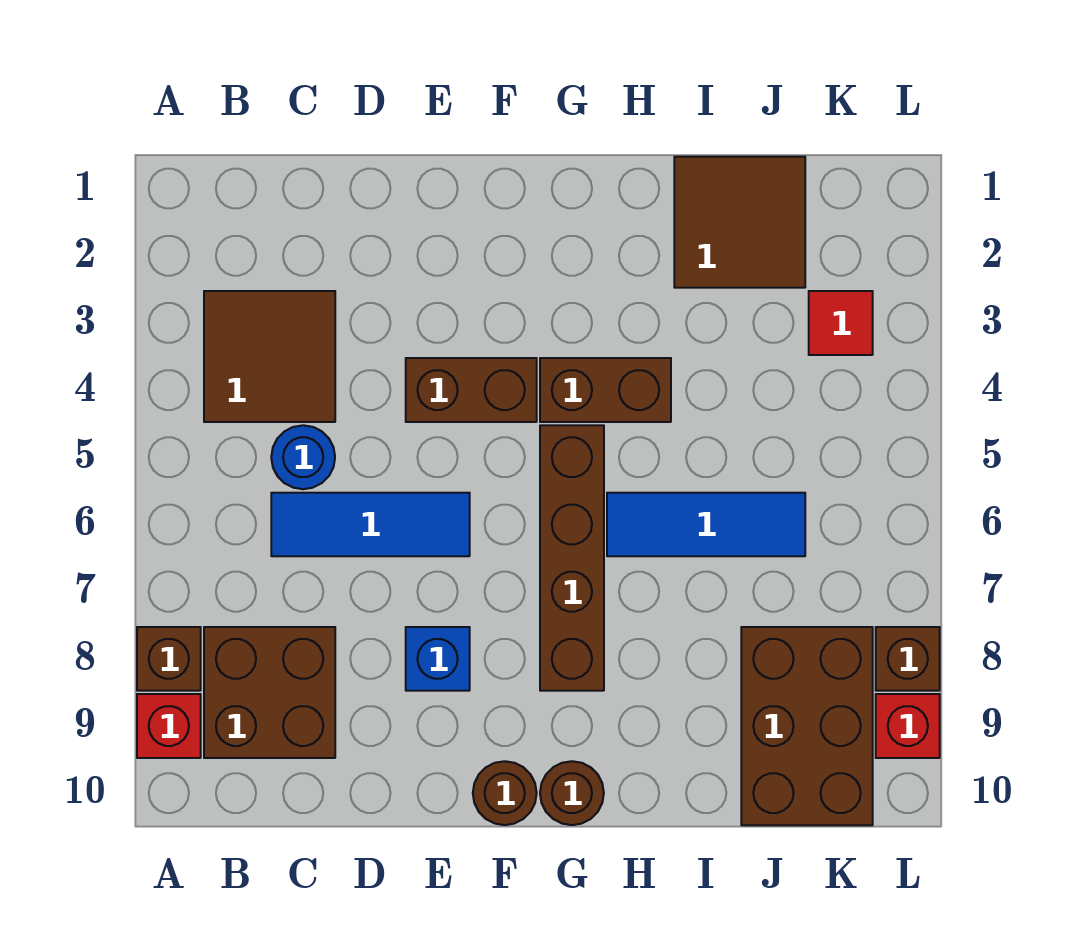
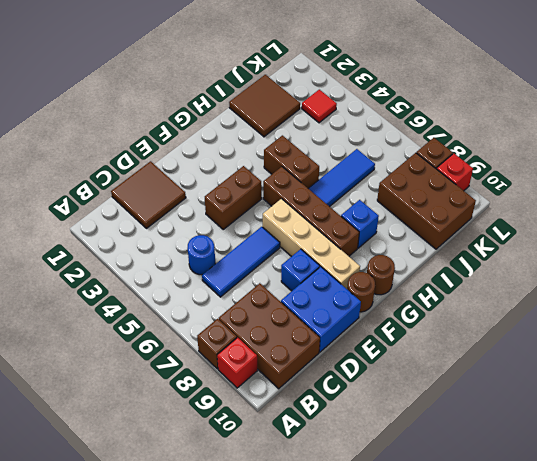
brown 2x2 tile [204,291,335,422] -> brown 2x2 tile moved to [111,161,186,228]
brown 2x2 brick [204,627,335,758] -> brown 2x3 brick [219,283,320,389]
none -> blue 2x2 brick [281,267,361,352]
none -> tan 1x4 brick [263,199,360,289]
brown 1x2 brick [540,358,671,422] -> brown 1x2 brick turned to [264,135,319,188]
none -> blue 1x1 brick [341,200,379,248]

